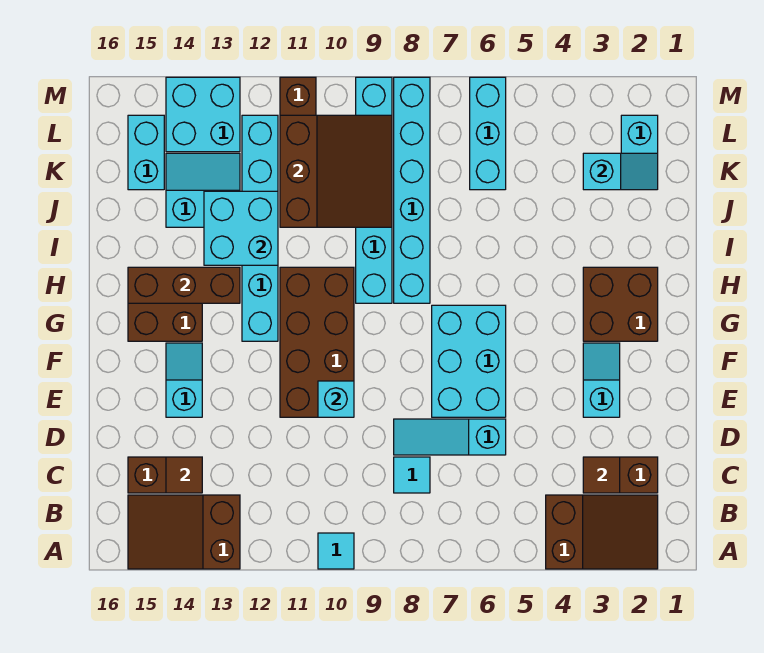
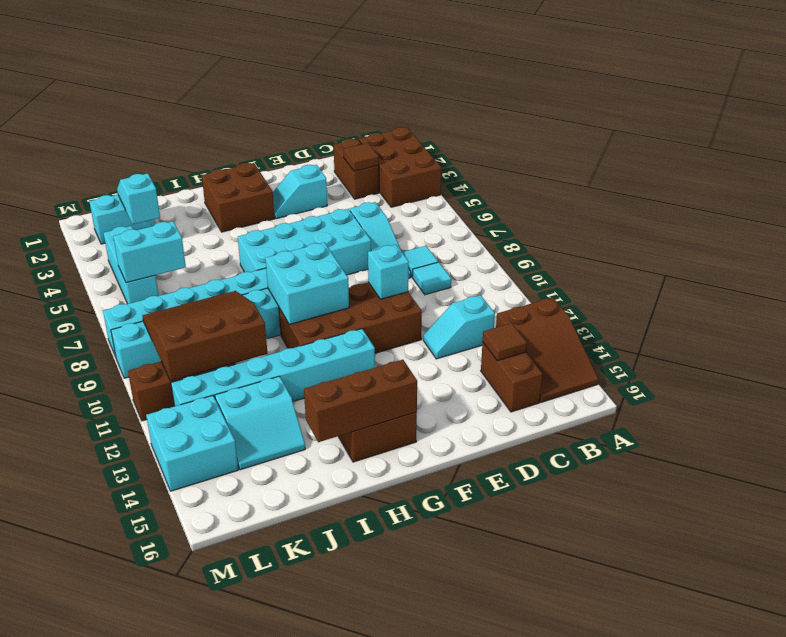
brown 2x3 slope [546,495,658,569] -> brown 2x3 brick [359,127,441,207]
cyan 1x1 tile [318,533,354,569] -> cyan 1x1 tile moved to [413,262,451,295]
cyan 2x3 brick [432,305,506,417] -> cyan 2x4 brick [238,209,371,275]
cyan 1x2 slope [166,343,202,417] -> cyan 1x2 slope moved to [423,295,495,359]
brown 1x3 brick [128,267,240,303] -> brown 1x3 brick turned to [304,360,417,442]
cyan 2x2 brick [204,191,278,265] -> cyan 2x2 brick moved to [265,242,349,324]
cyan 2x2 slope [166,153,240,227] -> cyan 2x2 slope turned to [215,376,305,470]
cyan 1x3 brick [470,77,506,190] -> cyan 1x3 brick turned to [104,226,159,304]
cyan 1x2 brick [128,115,164,190] -> cyan 1x2 brick moved to [113,221,186,283]

